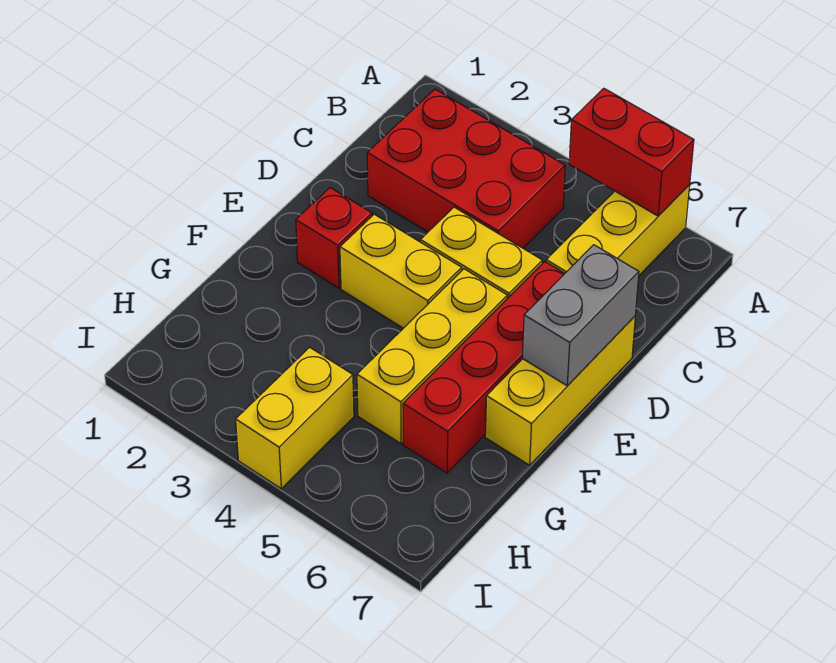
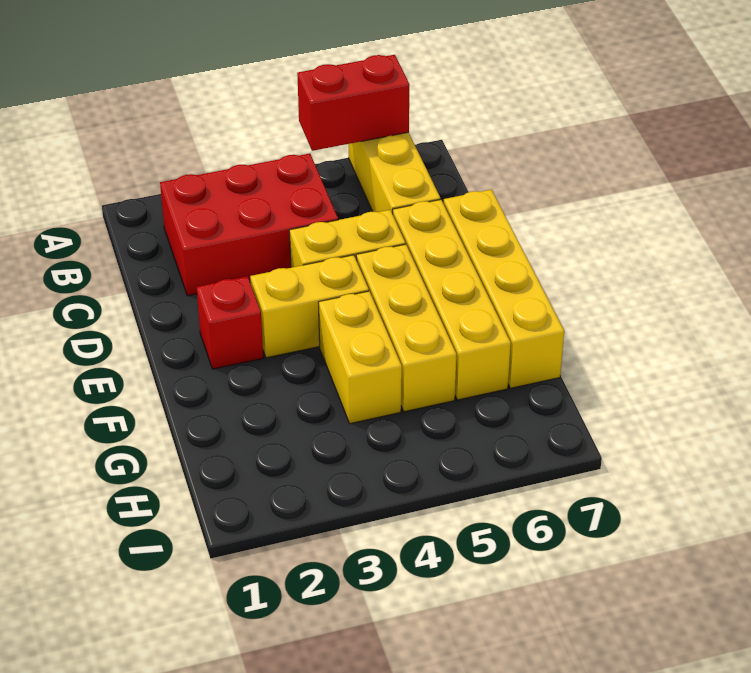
red 1x4 brick [403,262,565,473] -> yellow 1x4 brick [393,200,511,400]
yellow 1x3 brick [485,316,635,465] -> yellow 1x4 brick [444,190,564,388]
grey 1x2 brick [522,245,639,386] -> none
yellow 1x2 brick [236,347,354,489] -> yellow 1x2 brick moved to [318,291,402,424]

